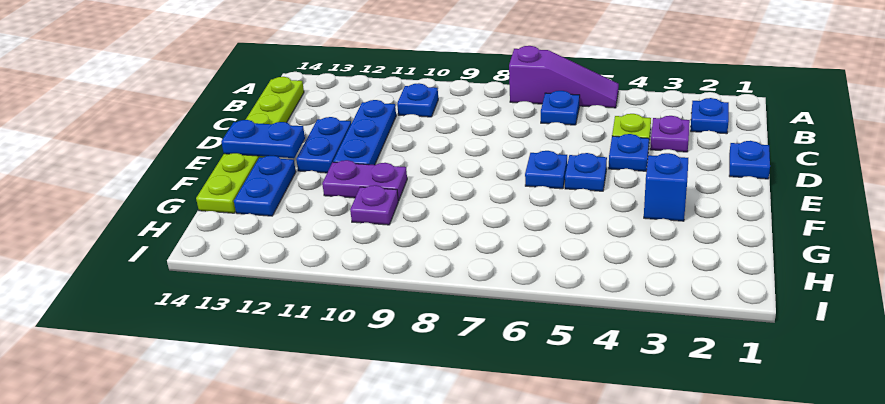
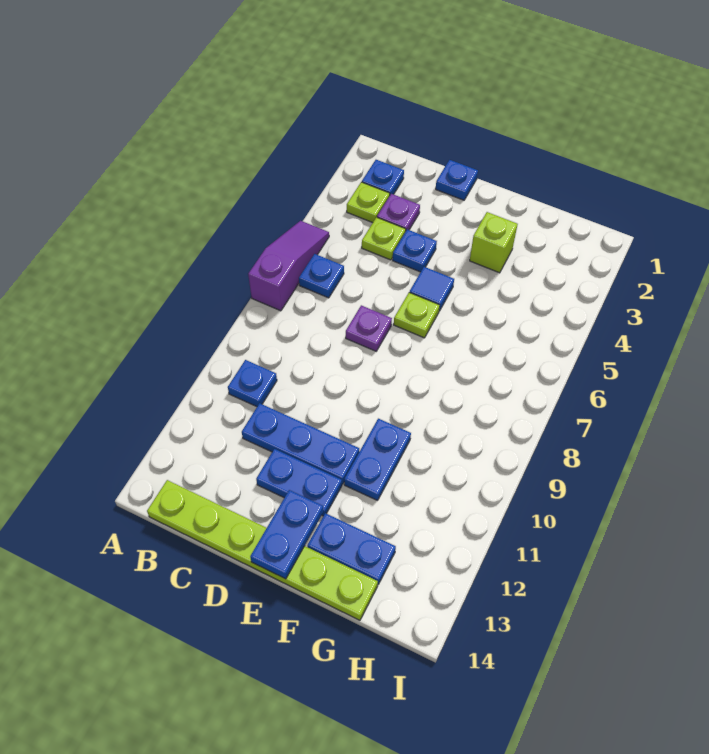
none -> lime 1x1 plate [347,182,390,223]
blue 1x1 plate [565,153,607,191] -> blue 1x1 tile [410,267,454,311]
blue 1x1 plate [525,151,567,189] -> lime 1x1 plate [394,292,440,338]
blue 1x1 brick [644,153,688,221] -> lime 1x1 brick [470,212,518,273]
purple 1x2 plate [322,160,407,201] -> blue 1x2 plate [344,419,411,500]
purple 1x1 plate [350,185,398,225] -> purple 1x1 plate moved to [346,305,392,351]

